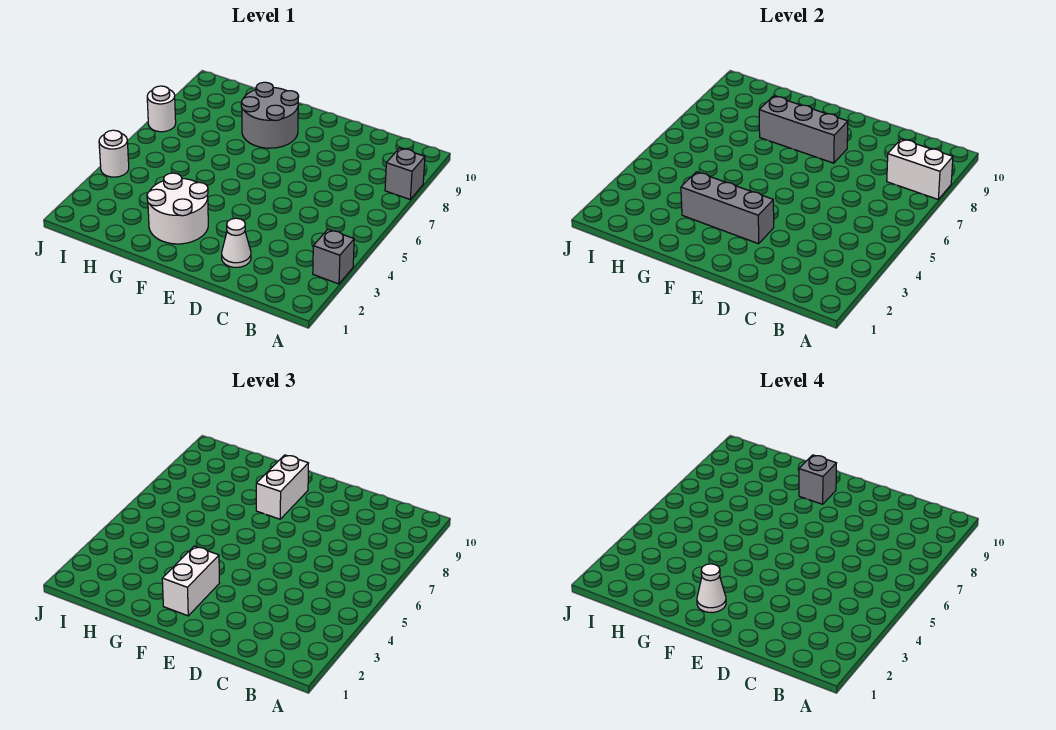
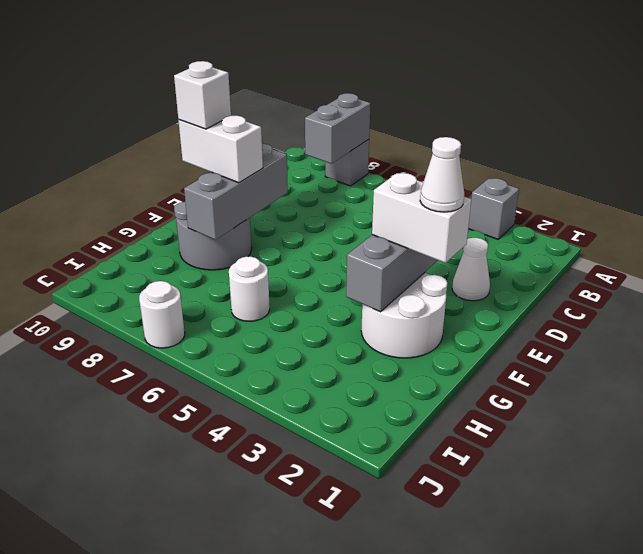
white 1x2 brick [887,139,953,199] -> grey 1x2 brick [305,93,371,164]
grey 1x1 brick [799,455,836,504] -> white 1x1 brick [174,61,231,129]
white 1x1 round brick [99,130,129,177] -> white 1x1 round brick moved to [229,256,270,321]

